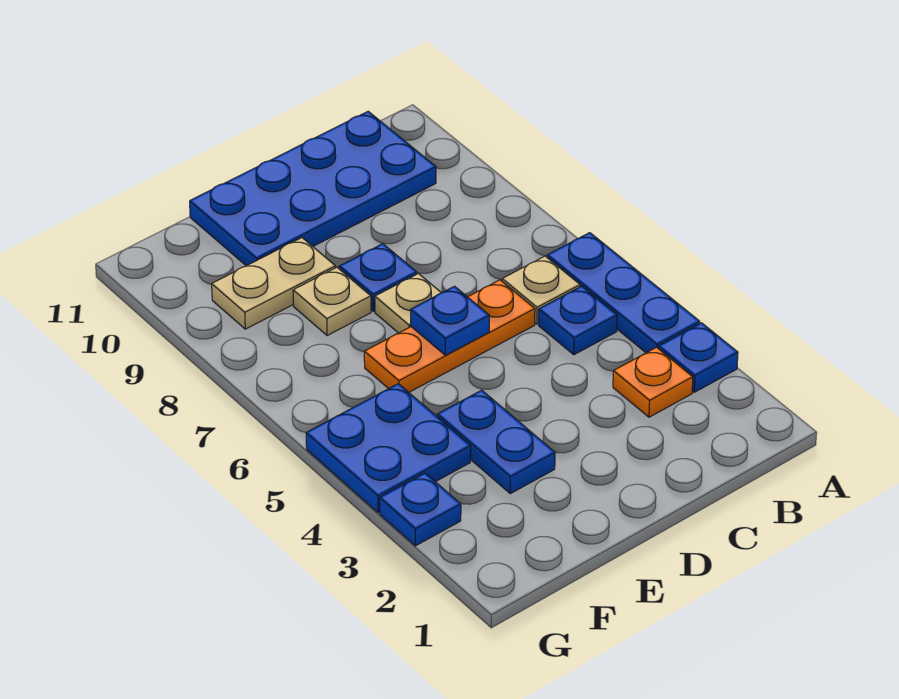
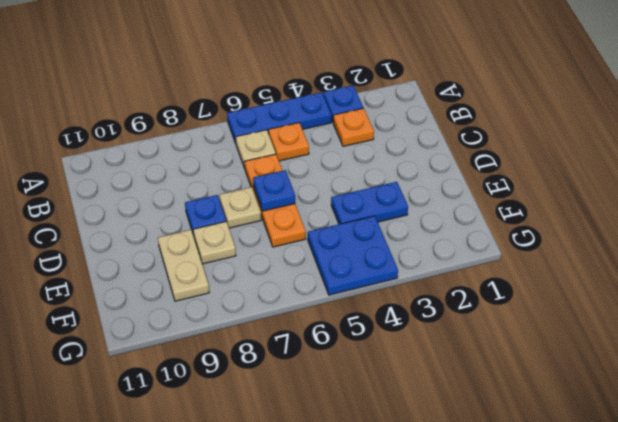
blue 1x1 plate [539,286,617,355] -> orange 1x1 plate [269,123,309,161]
blue 2x4 plate [190,111,436,266] -> none
blue 1x1 plate [380,473,461,546] -> none

